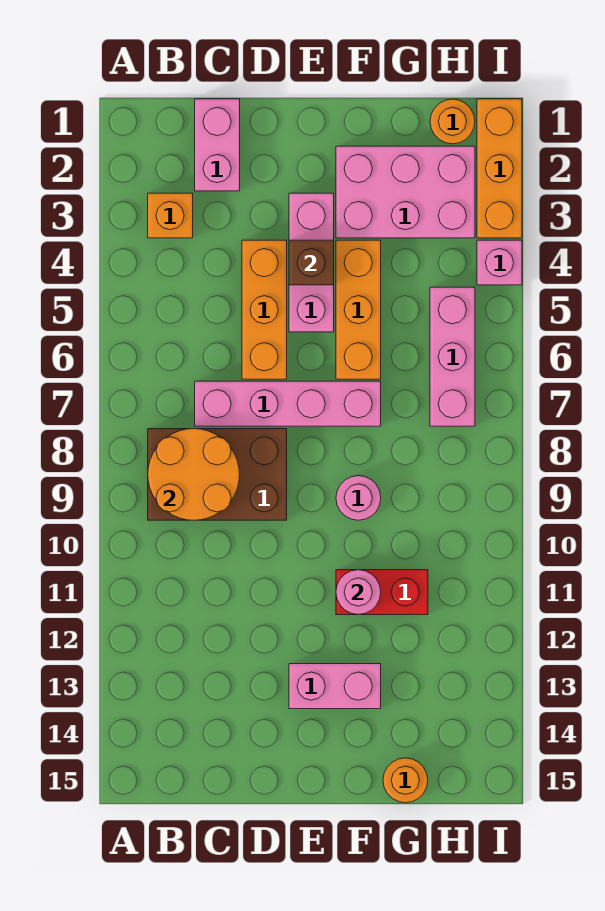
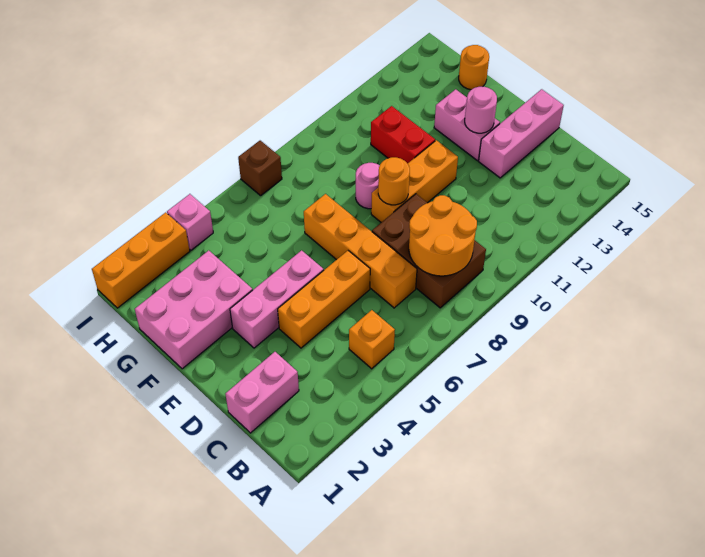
orange 1x1 brick [148,193,193,238] -> orange 1x1 brick moved to [349,310,395,369]
pink 1x4 brick [195,381,381,426] -> orange 1x4 brick [304,194,417,308]
brown 1x1 brick [289,240,334,285] -> brown 1x1 brick moved to [238,141,282,196]
pink 2x3 brick [336,146,475,238] -> pink 2x3 brick turned to [135,250,252,369]
orange 1x3 brick [336,240,381,379] -> orange 1x3 brick moved to [371,140,458,222]
pink 1x1 round brick [336,570,381,614] -> pink 1x1 round brick moved to [465,87,497,133]
orange 1x1 round brick [430,99,475,144] -> orange 1x1 round brick moved to [378,157,410,205]
pink 1x3 brick [430,287,475,426] -> pink 1x3 brick moved to [479,89,564,178]

